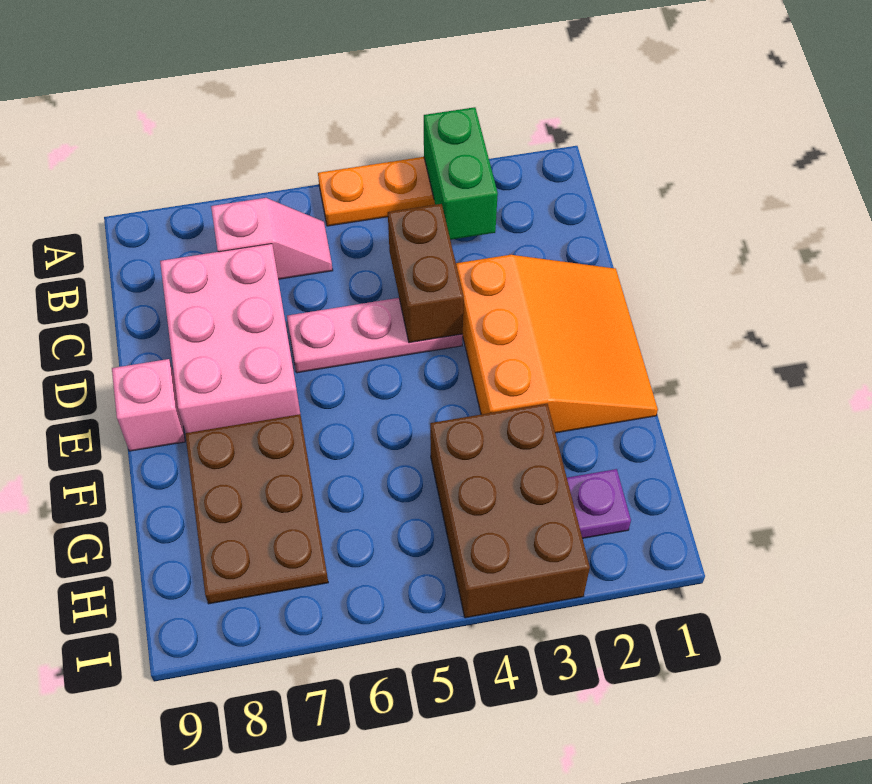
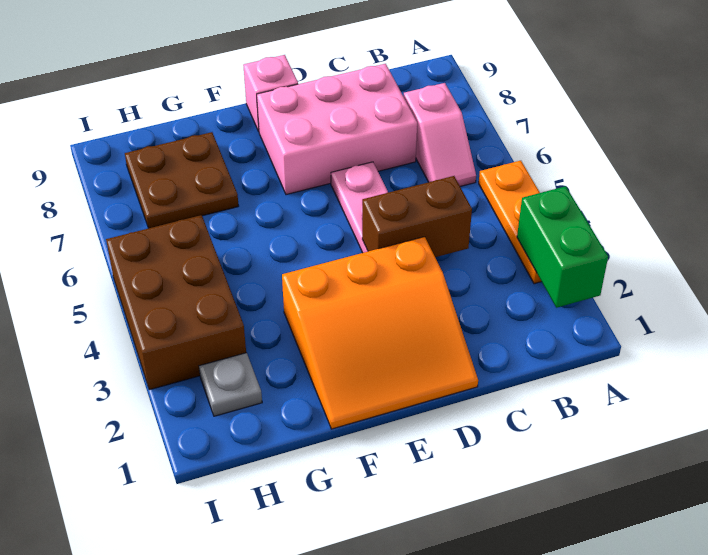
green 1x2 brick [424,107,498,240] -> green 1x2 brick turned to [517,186,608,308]
brown 2x3 plate [185,414,328,604] -> brown 2x2 plate [125,132,239,228]
brown 2x3 brick [430,404,590,618] -> brown 2x3 brick turned to [106,215,246,390]
purple 1x1 plate [567,469,631,538] -> grey 1x1 plate [199,353,262,416]

